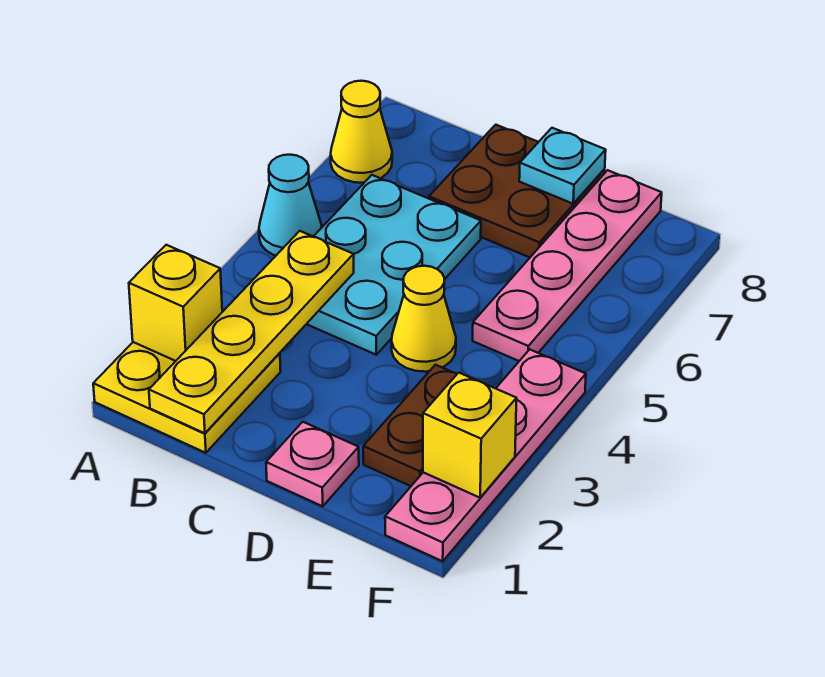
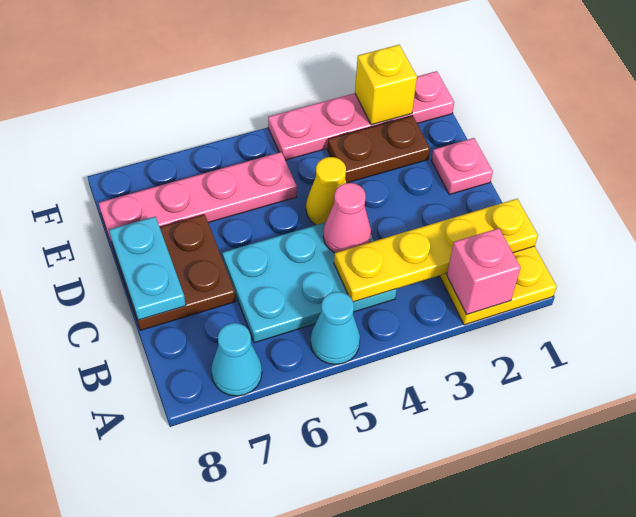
yellow 1x1 brick [129,245,222,361] -> pink 1x1 brick [447,228,521,315]
yellow 1x1 cone [331,81,392,183] -> cyan 1x1 cone [211,323,262,396]
none -> pink 1x1 cone [323,183,371,253]
cyan 1x1 plate [519,128,606,204] -> cyan 1x2 plate [109,217,186,320]

